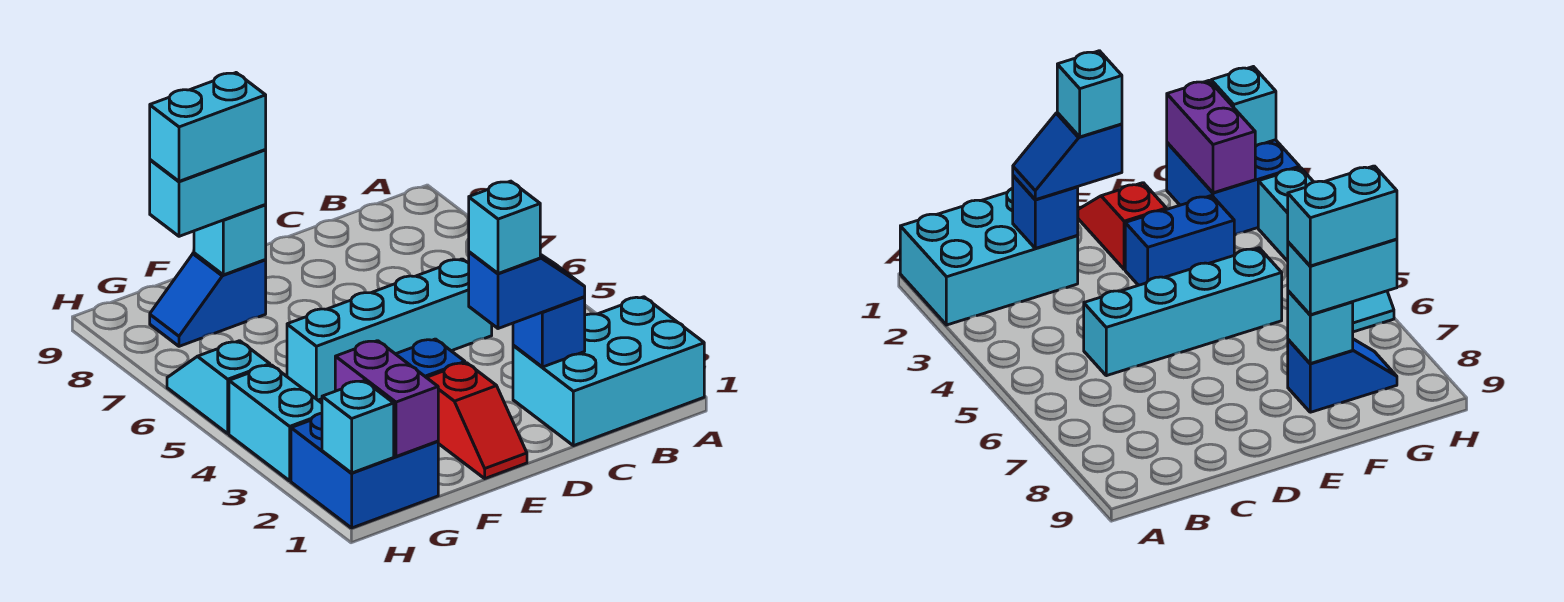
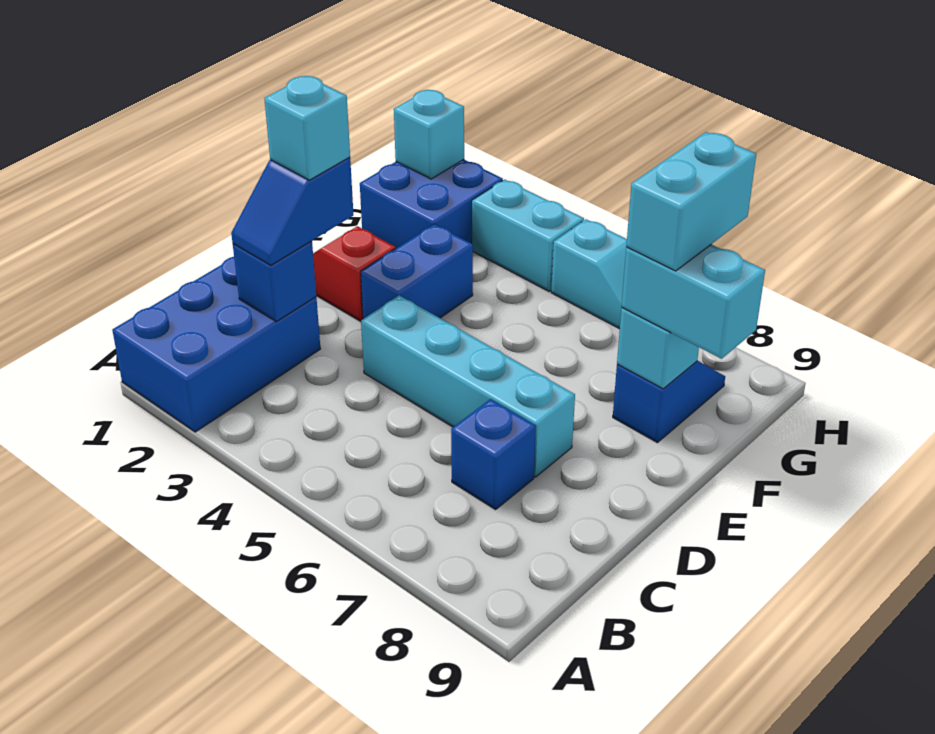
cyan 2x3 brick [513,297,704,446] -> blue 2x3 brick [112,257,320,432]
cyan 1x4 brick [287,259,492,400] -> cyan 1x4 brick turned to [361,295,575,477]
none -> blue 1x1 brick [451,399,536,509]
cyan 1x2 brick [150,150,266,236] -> cyan 1x2 brick turned to [622,244,765,359]
purple 1x2 brick [335,341,438,456] -> none

